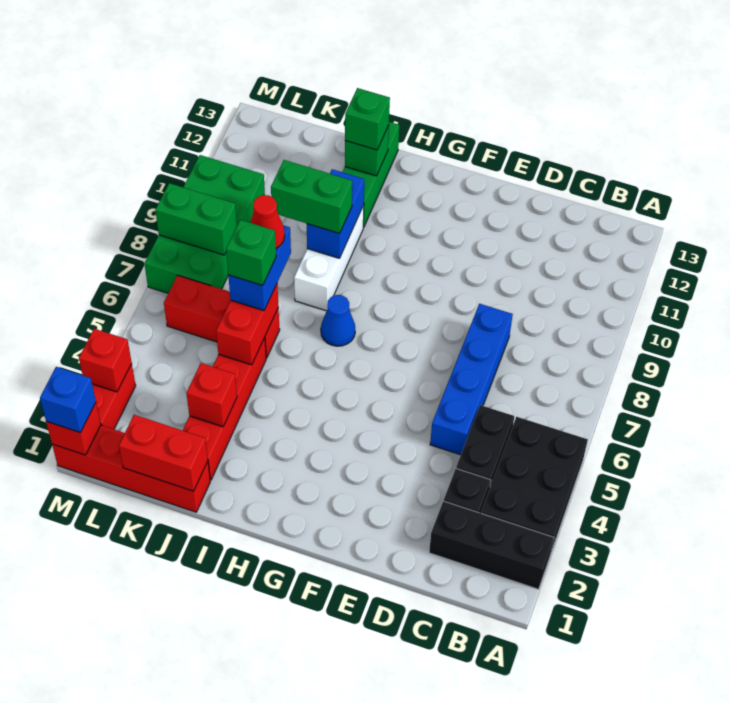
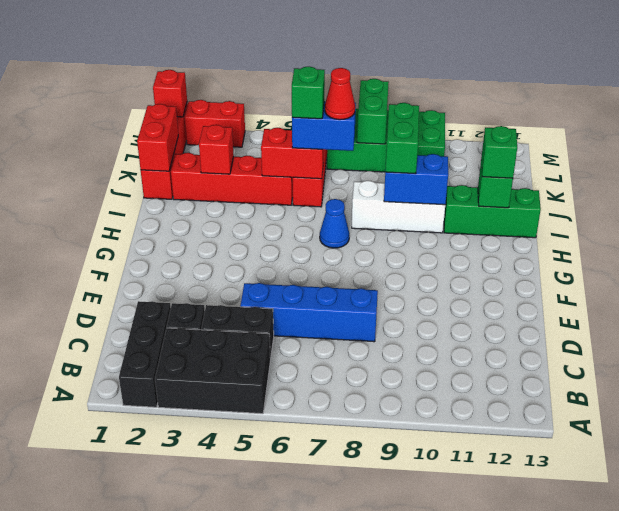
blue 1x1 brick [40,367,96,433] -> none
red 1x1 brick [79,329,132,392] -> none

